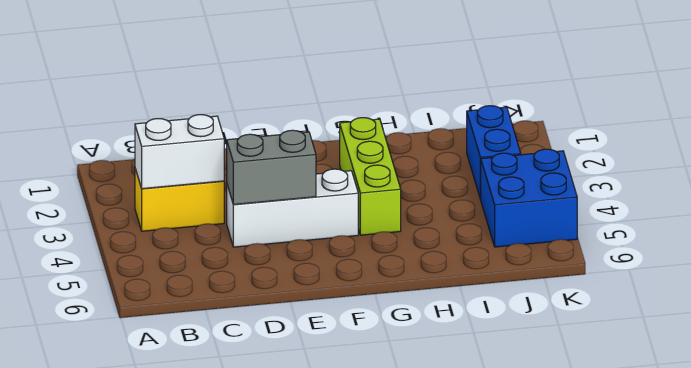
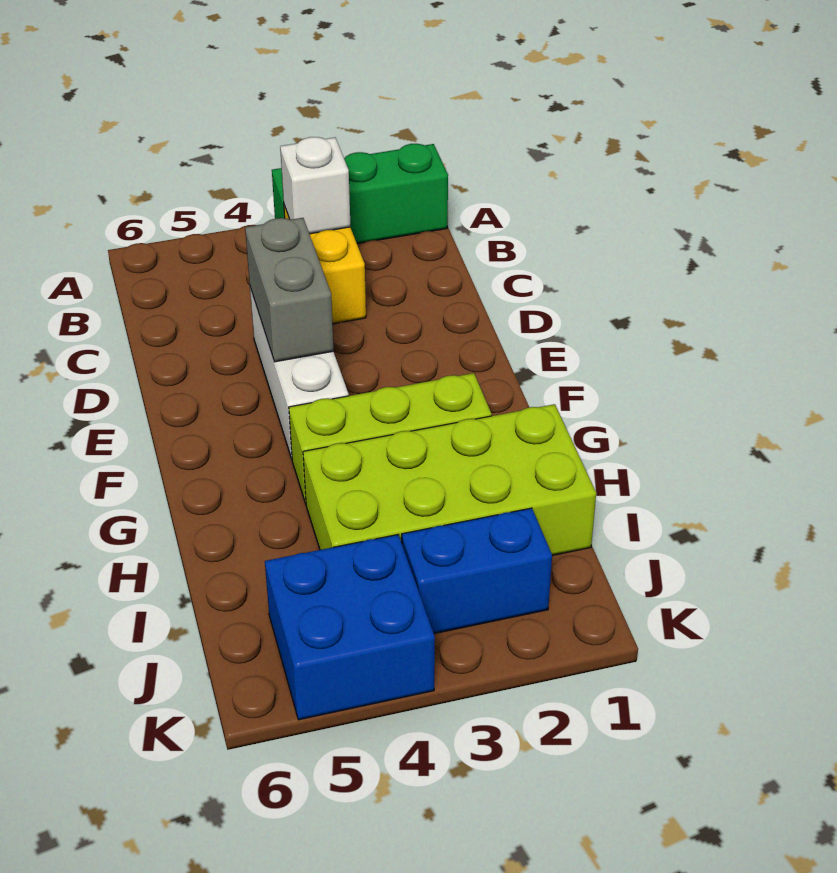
none -> green 1x3 brick [272,144,448,244]
white 1x2 brick [135,115,224,189] -> white 1x1 brick [280,137,351,234]
none -> lime 2x4 brick [303,404,596,555]

